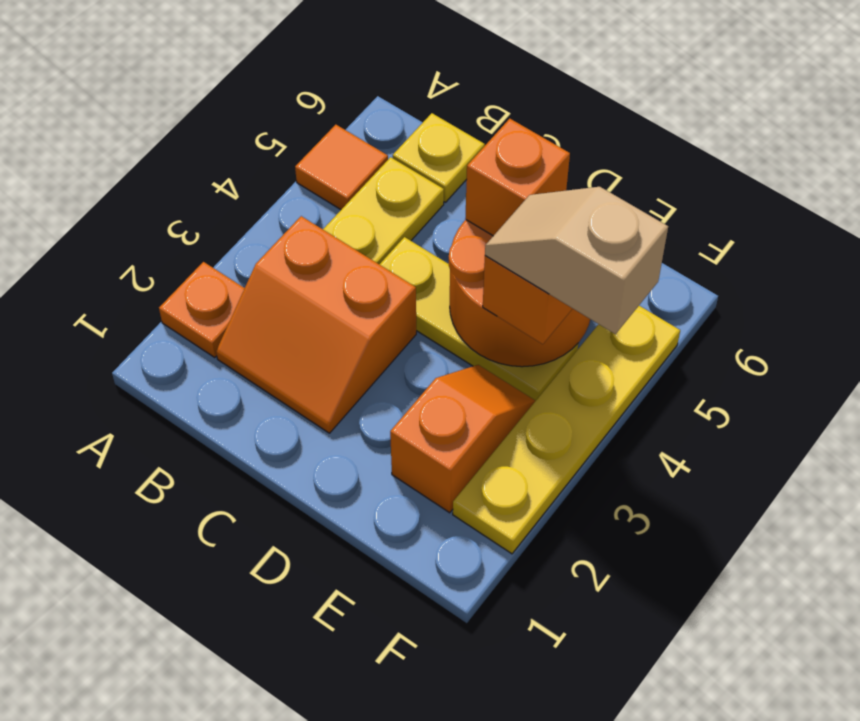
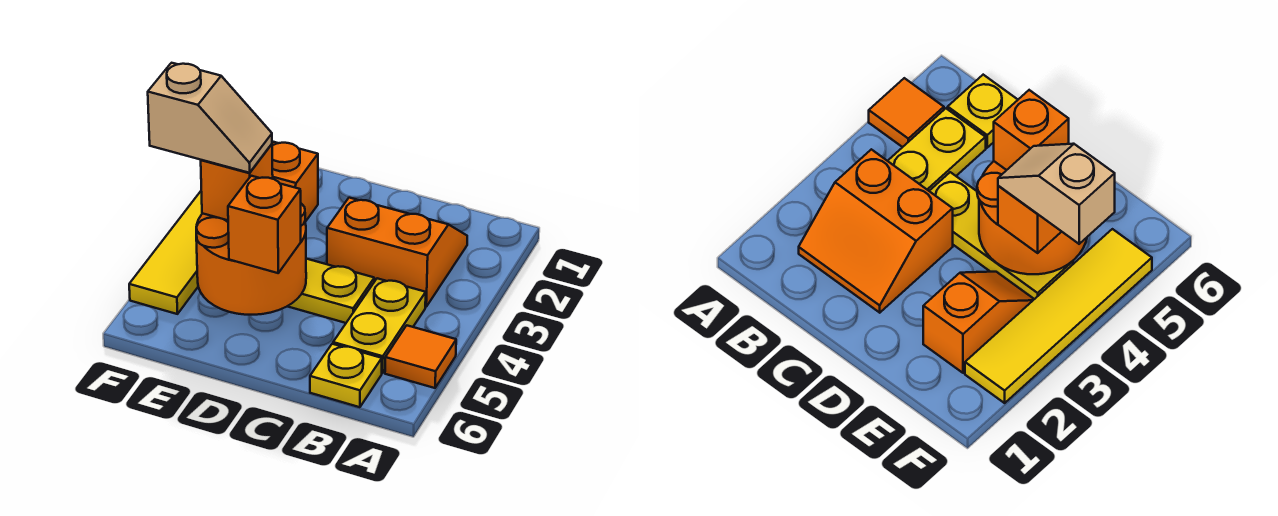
orange 1x1 plate [159,262,245,357] -> none
yellow 1x4 plate [453,306,680,554] -> yellow 1x4 tile [129,191,202,314]

